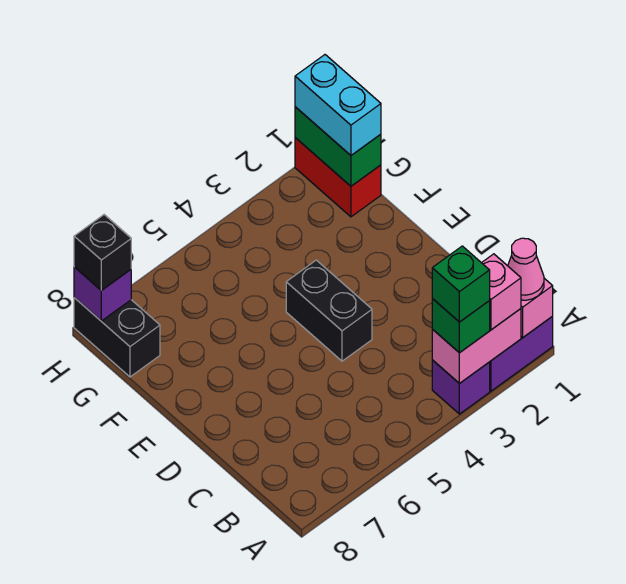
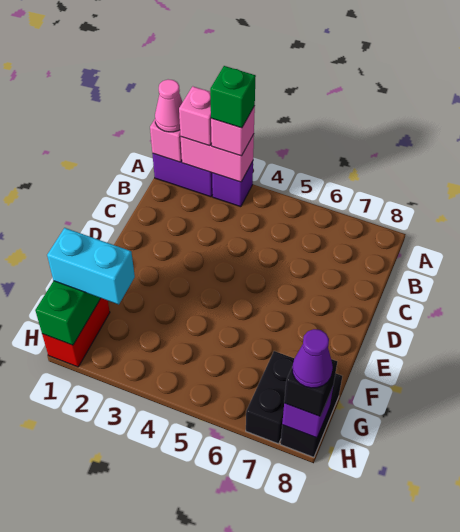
green 1x1 brick [432,299,490,353] -> pink 1x1 brick [211,106,255,156]
black 1x2 brick [286,260,372,361] -> black 1x2 brick moved to [246,351,294,444]
cyan 1x2 brick [295,55,381,155] -> cyan 1x2 brick turned to [47,228,135,304]
none -> purple 1x1 cone [292,329,333,388]

